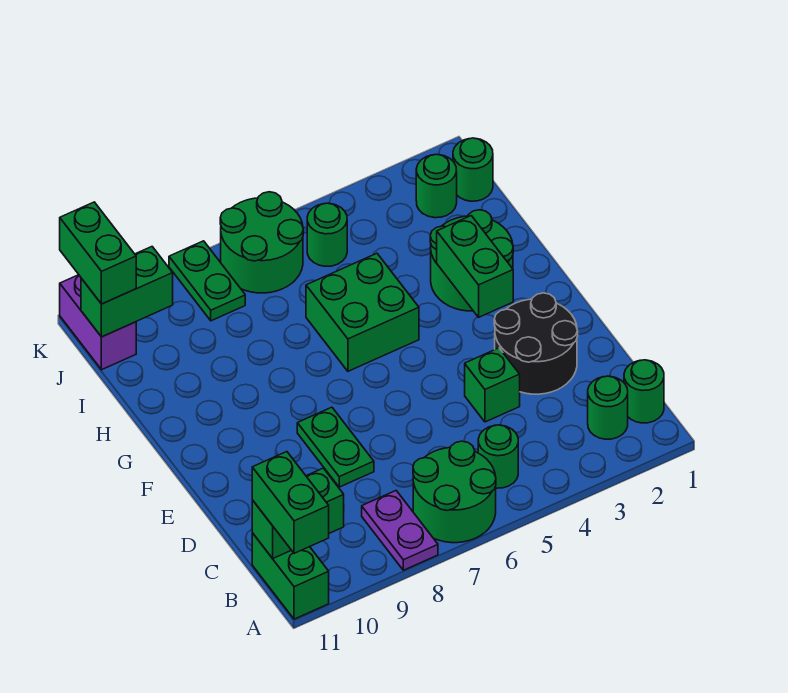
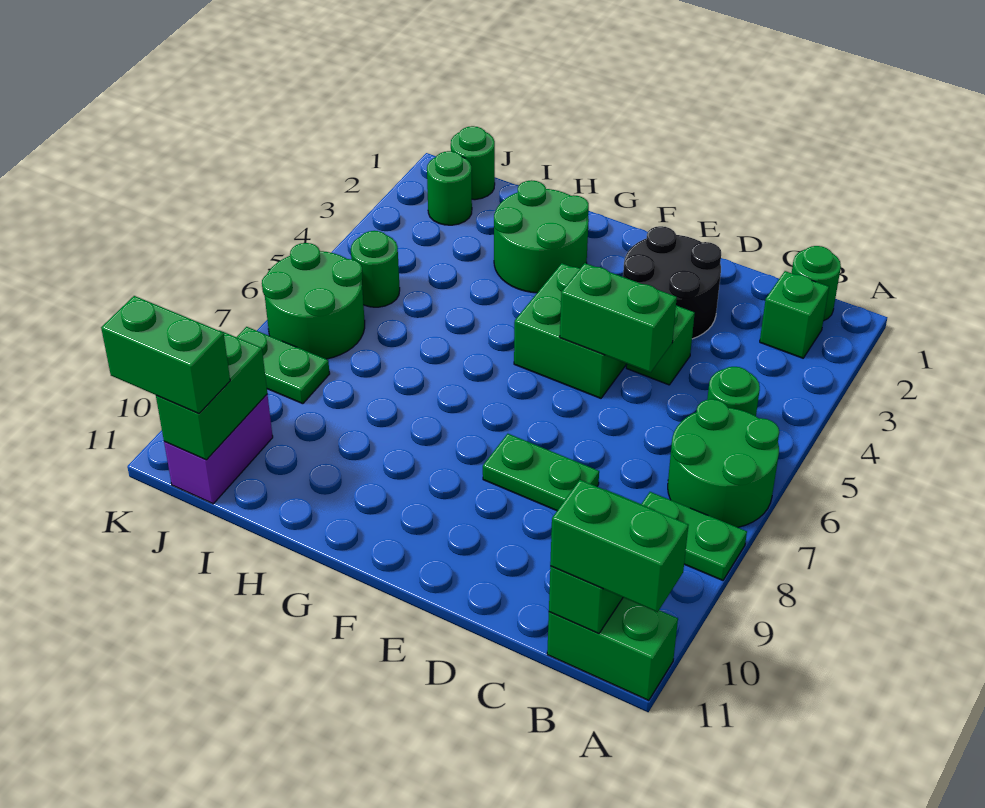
purple 1x2 plate [362,491,438,570] -> green 1x2 plate [642,492,747,580]
green 1x1 round brick [588,376,628,439] -> green 1x1 brick [760,271,829,358]
green 1x2 brick [437,216,513,317] -> green 1x2 brick moved to [560,263,677,372]
green 2x2 brick [306,253,419,371] -> green 2x2 brick moved to [514,263,627,398]
purple 1x2 brick [60,275,136,370] -> purple 1x2 brick turned to [164,394,273,504]

